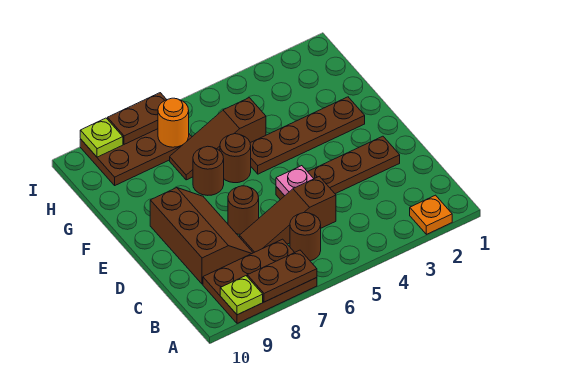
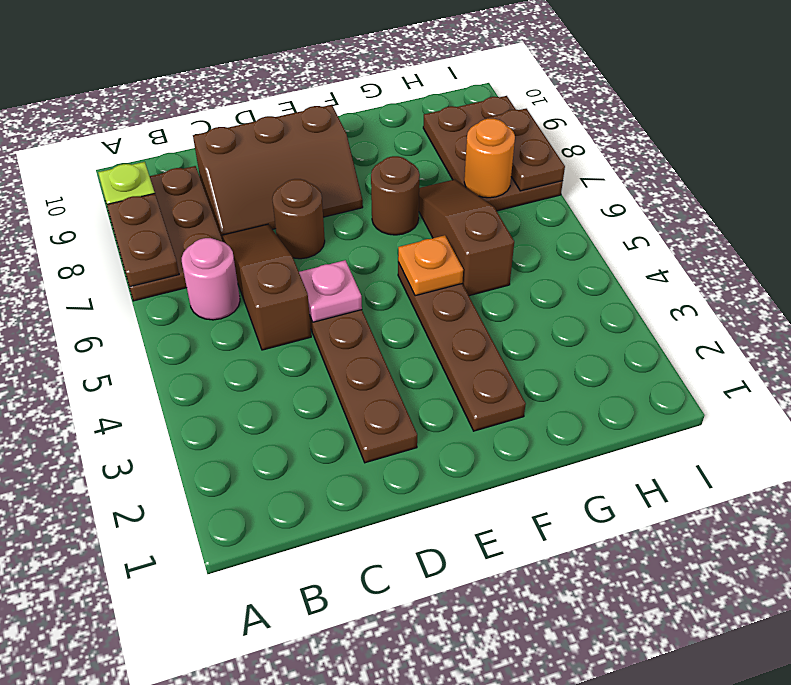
orange 1x1 plate [410,195,452,234] -> orange 1x1 plate moved to [398,235,463,296]
brown 1x1 round brick [290,213,321,261] -> pink 1x1 round brick [182,238,240,320]
brown 1x1 round brick [220,134,251,183] -> none
lime 1x1 plate [80,118,123,157] -> none

